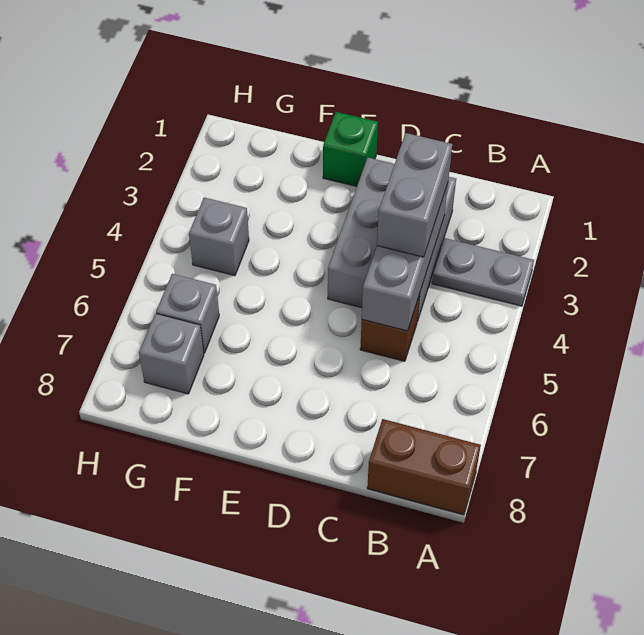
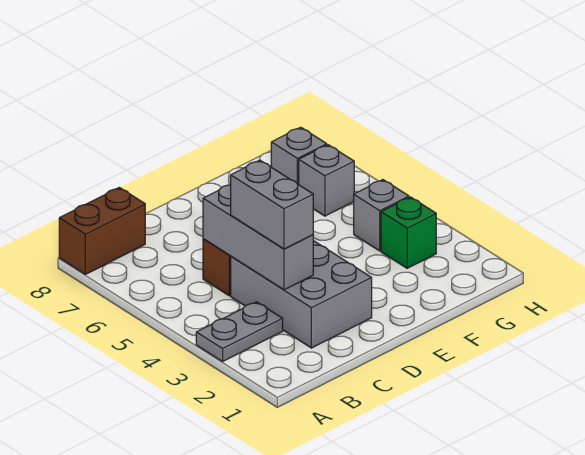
green 1x1 brick [323,112,378,186] -> green 1x1 brick moved to [381,197,436,268]

